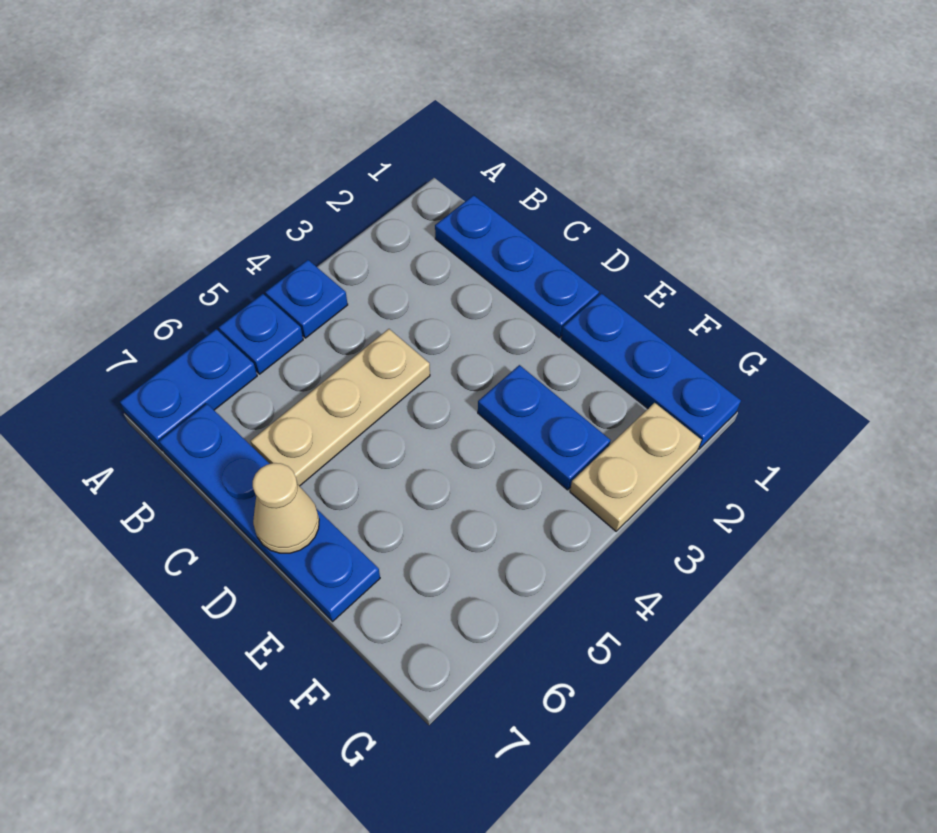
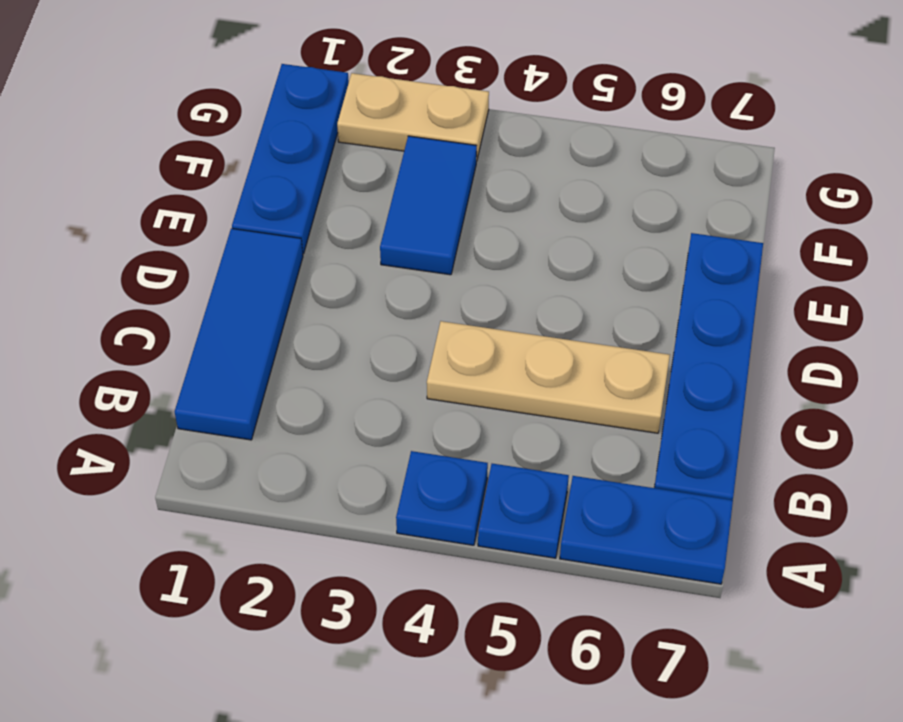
blue 1x3 plate [435,195,599,338] -> blue 1x3 tile [175,228,303,440]
tan 1x1 cone [253,463,319,553] -> none
blue 1x2 plate [478,365,611,490] -> blue 1x2 tile [380,136,477,275]

